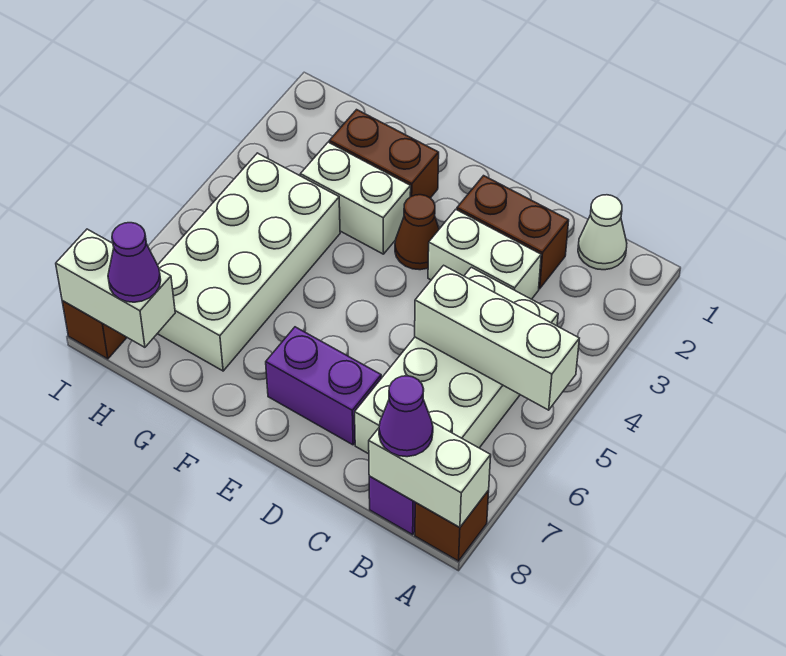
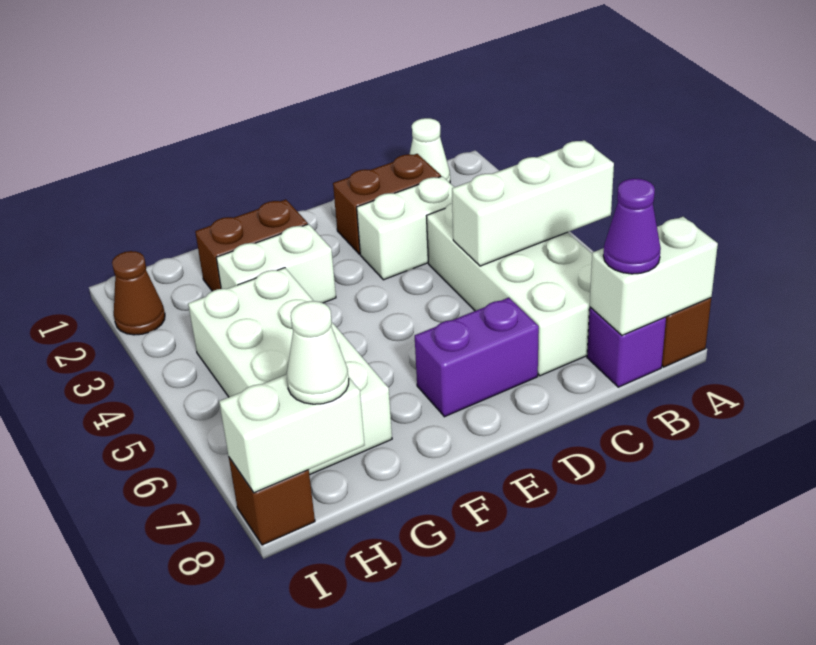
brown 1x1 cone [395,195,439,270] -> brown 1x1 cone moved to [112,251,165,335]
purple 1x1 cone [108,223,161,302] -> white 1x1 cone [287,301,349,404]

